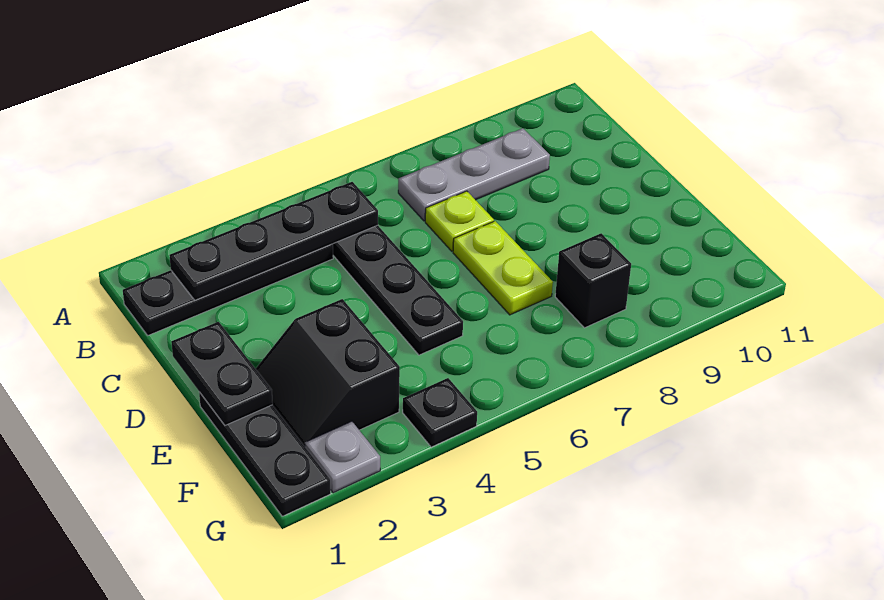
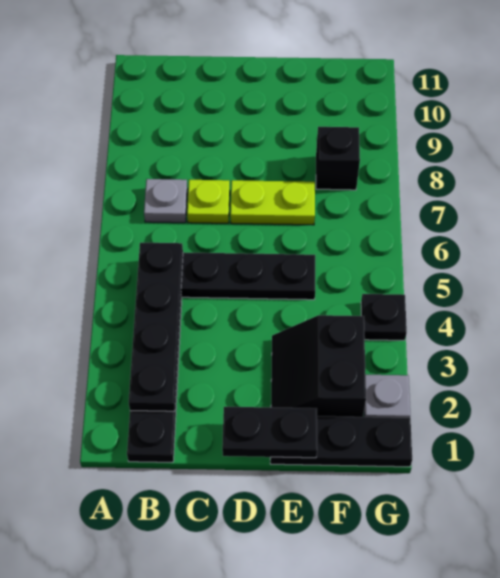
grey 1x3 plate [398,128,550,221] -> grey 1x1 plate [144,179,188,223]
black 2x2 slope [256,299,400,446] -> black 2x2 slope turned to [271,315,366,417]

